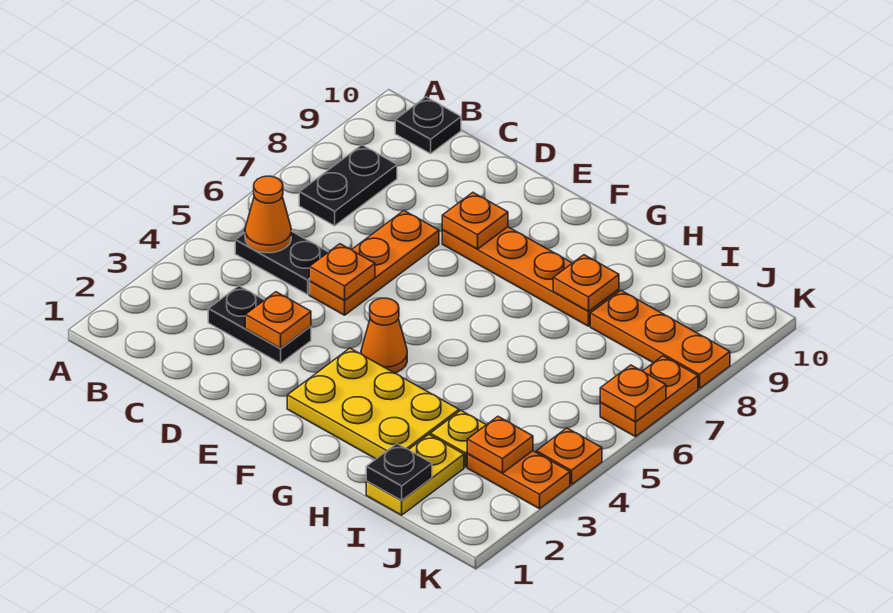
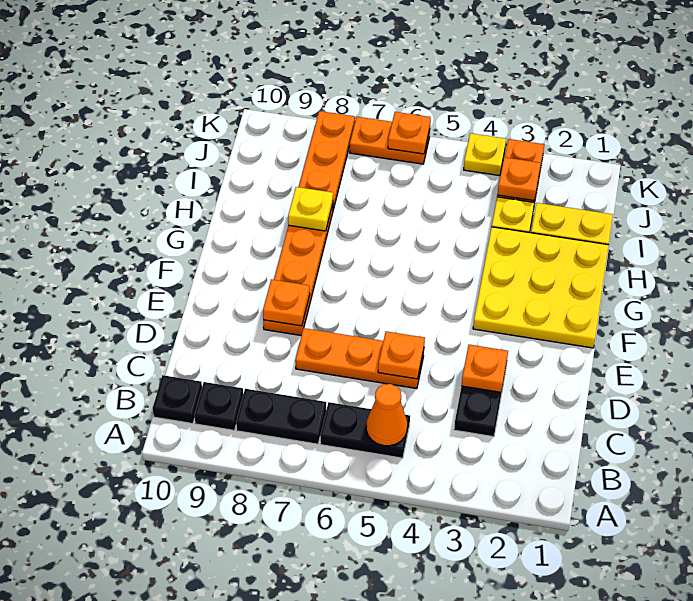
black 1x2 plate [235,231,328,294] -> black 1x2 plate turned to [320,402,410,458]
yellow 2x3 plate [287,348,459,459] -> yellow 3x3 plate [473,227,609,348]
orange 1x1 cone [361,298,407,373] -> none
orange 1x1 plate [553,255,619,311] -> yellow 1x1 plate [288,187,333,231]
black 1x1 plate [366,444,432,500] -> black 1x1 plate moved to [194,382,243,430]
orange 1x1 plate [536,428,602,485] -> yellow 1x1 plate [464,133,506,176]

